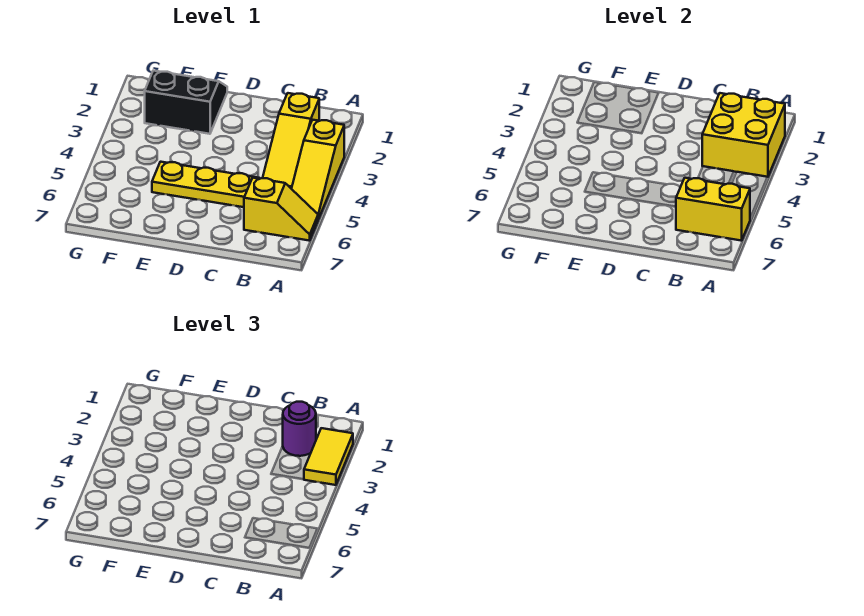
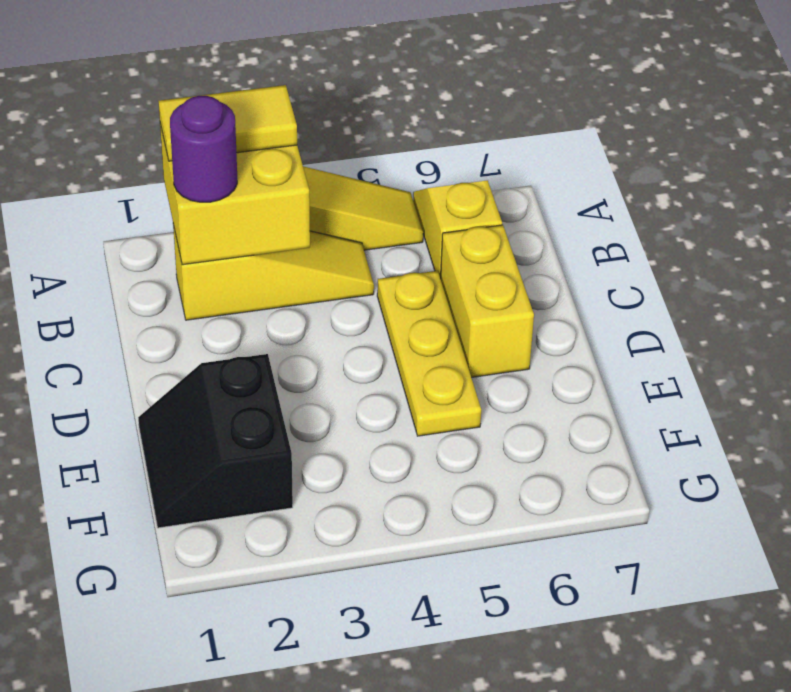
yellow 1x2 brick [676,178,750,241] -> yellow 1x2 brick moved to [441,225,534,378]

